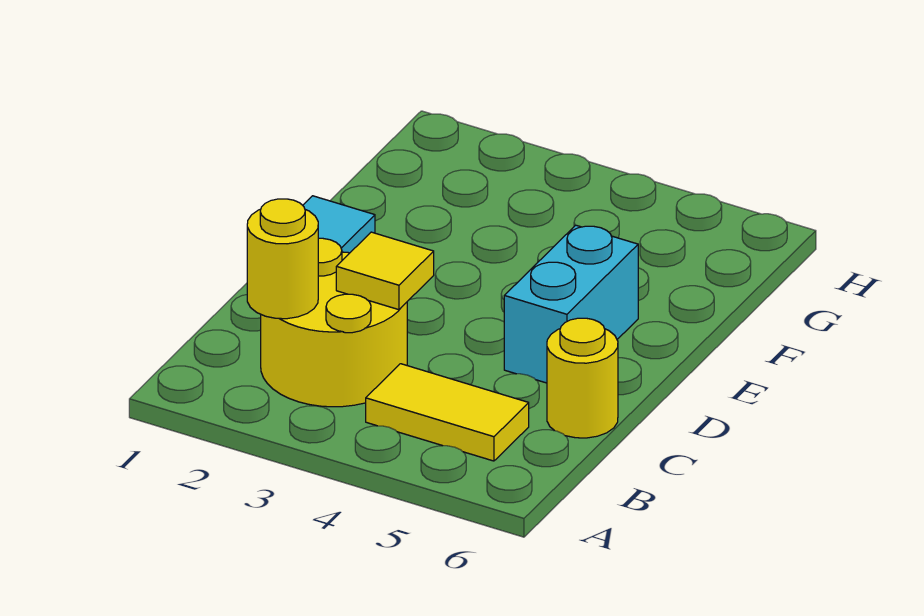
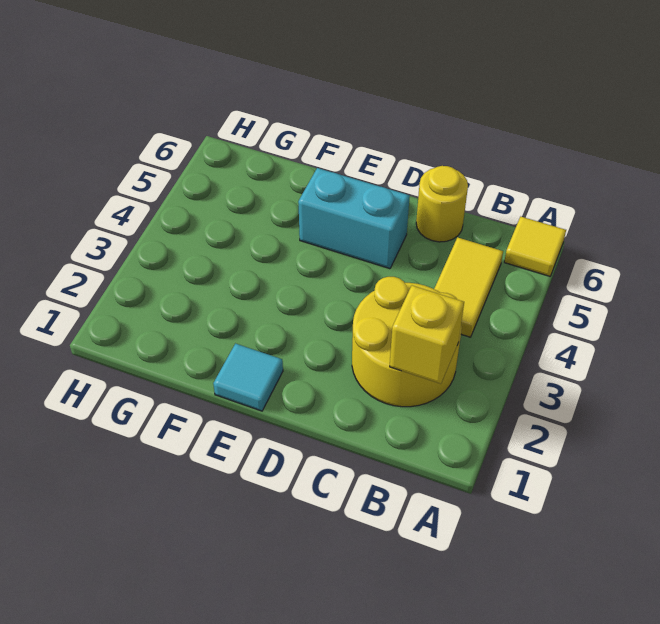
yellow 1x1 round brick [247,199,318,319] -> yellow 1x1 brick [390,286,464,384]
yellow 1x1 tile [336,232,434,310] -> yellow 1x1 tile moved to [504,217,566,276]

